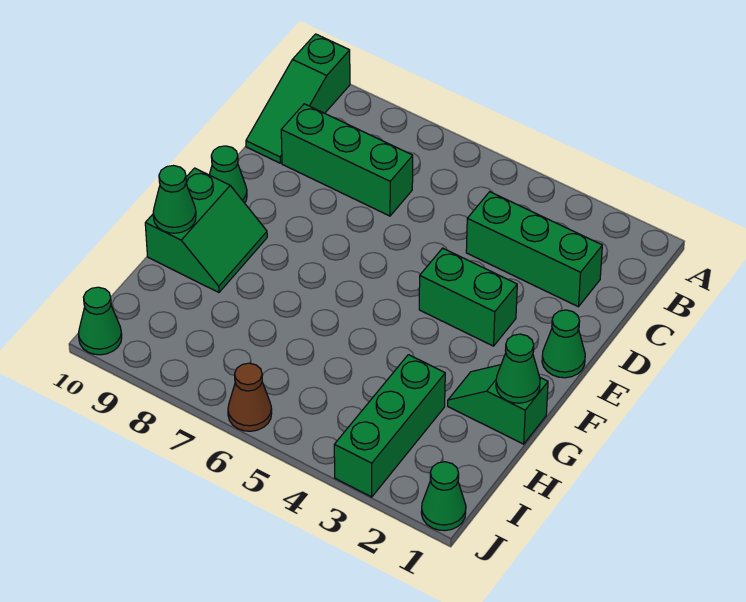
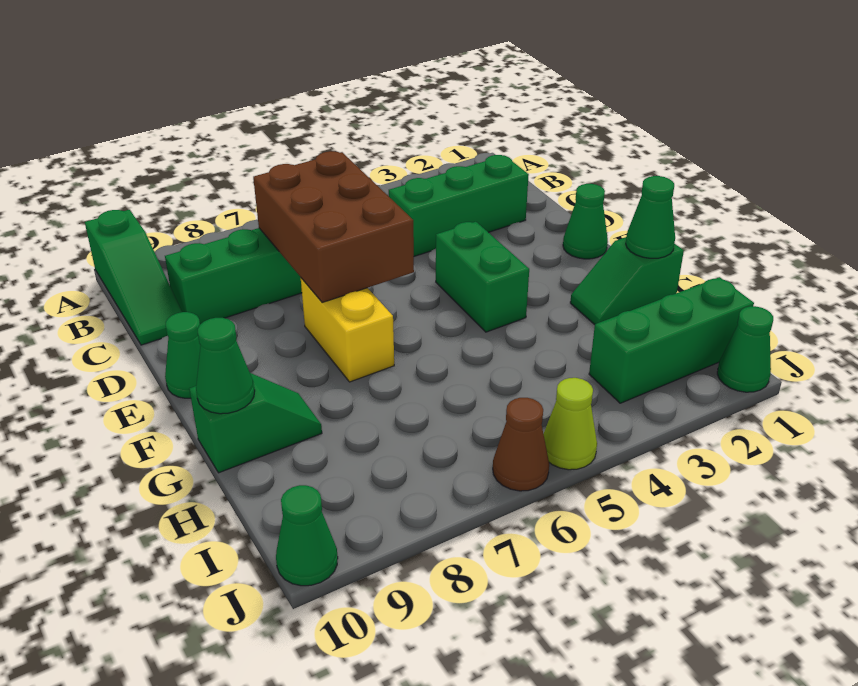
none -> brown 2x3 brick [253,151,414,302]
green 1x2 brick [419,248,517,346] -> green 1x2 brick turned to [436,222,529,332]
none -> yellow 1x2 brick [301,278,394,382]
green 2x2 slope [145,168,267,292] -> green 1x2 slope [189,373,322,473]
green 1x3 brick [334,355,445,497] -> green 1x3 brick turned to [589,277,754,403]
none -> lime 1x1 cone [544,378,597,470]

